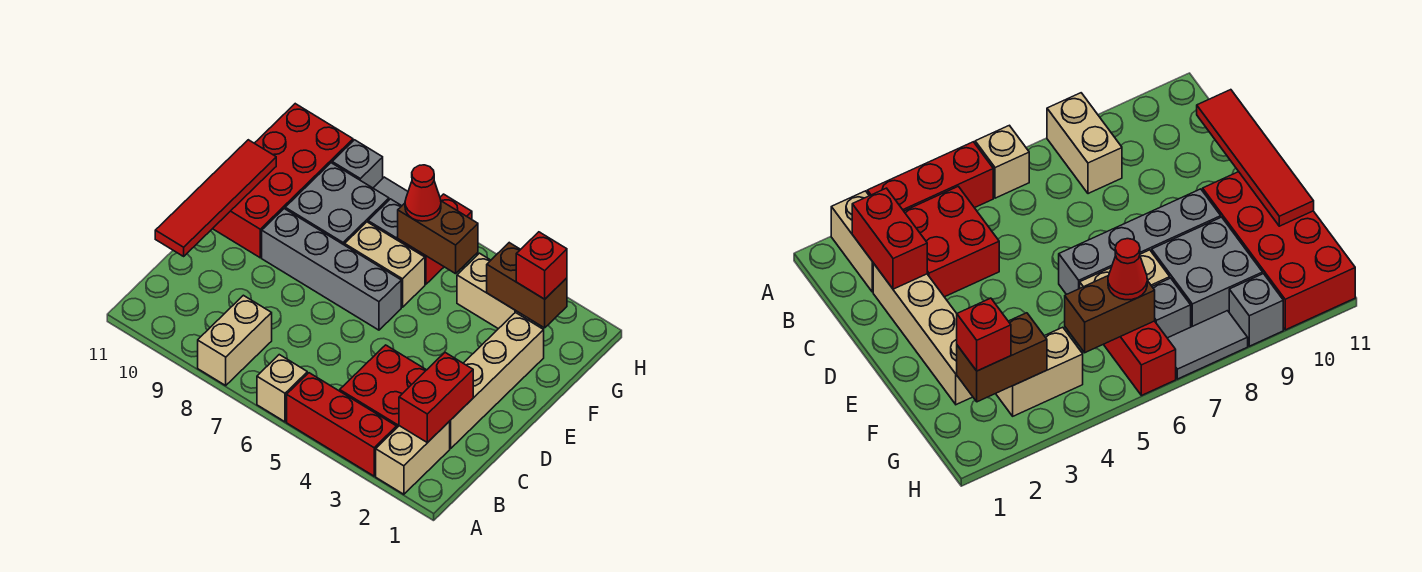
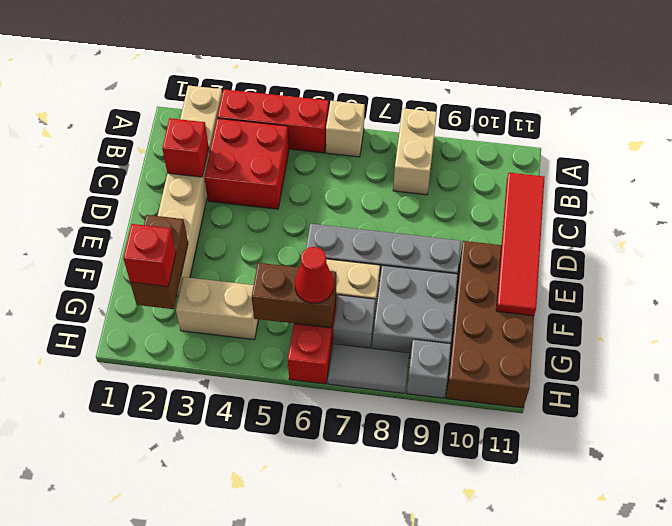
red 1x2 brick [399,353,473,443] -> red 1x1 brick [162,118,209,177]
red 2x4 brick [213,104,353,258] -> brown 2x4 brick [446,241,534,408]
brown 1x2 brick [487,243,567,328] -> brown 1x2 brick turned to [130,215,188,309]

